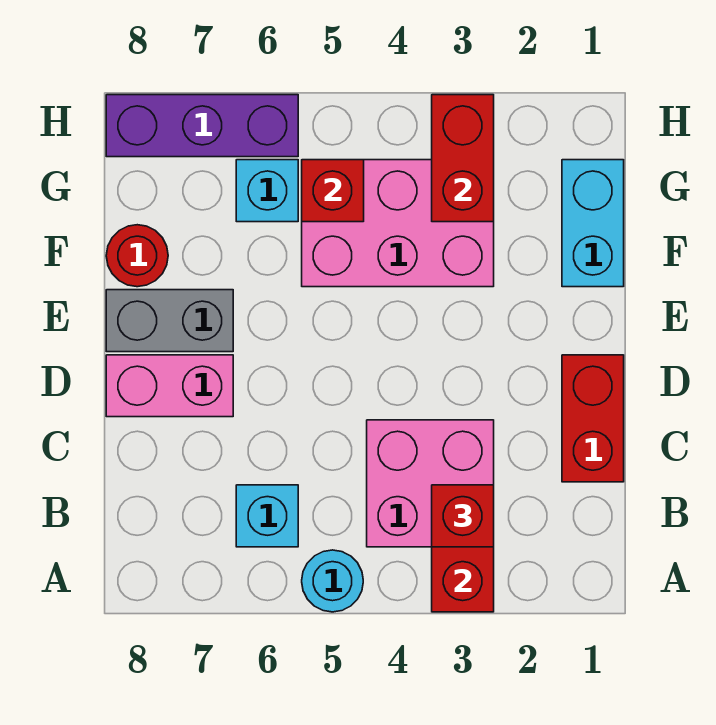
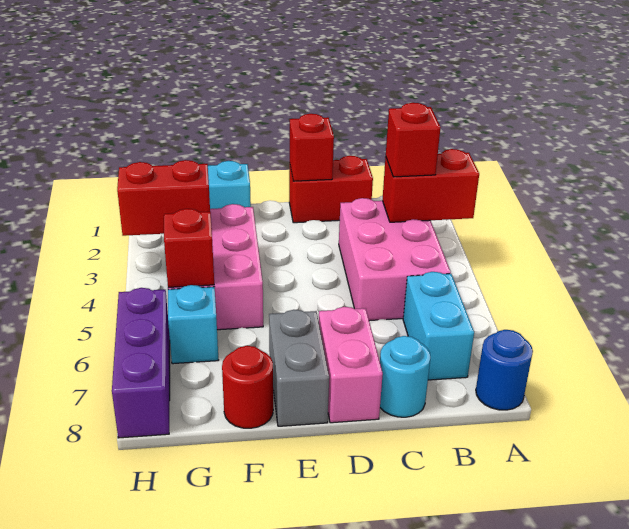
cyan 1x1 round brick [302,550,363,612] -> cyan 1x1 round brick moved to [380,336,430,417]
none -> blue 1x1 round brick [476,330,533,410]
pink 2x2 brick [367,420,494,547] -> pink 2x3 brick [339,198,451,321]
cyan 1x1 brick [236,485,298,547] -> cyan 1x2 brick [403,272,474,380]
none -> red 1x1 brick [290,114,334,181]

